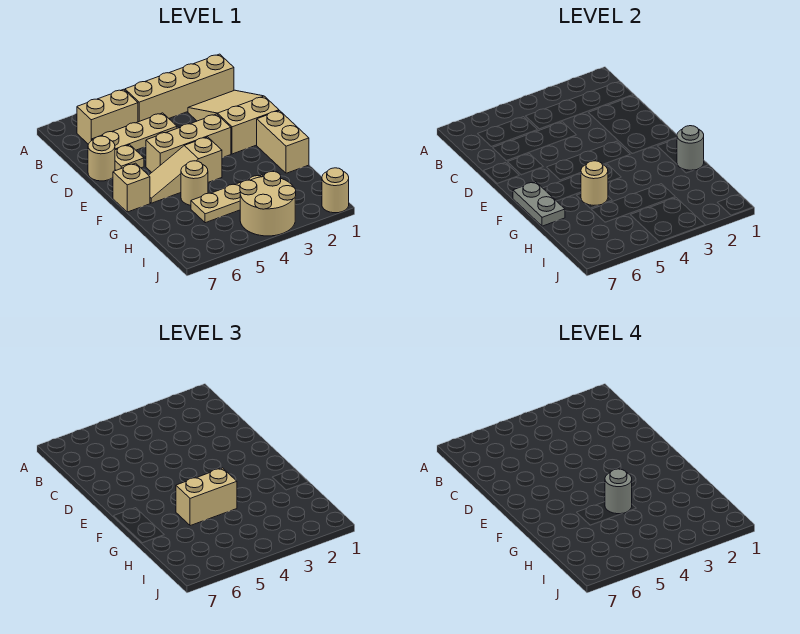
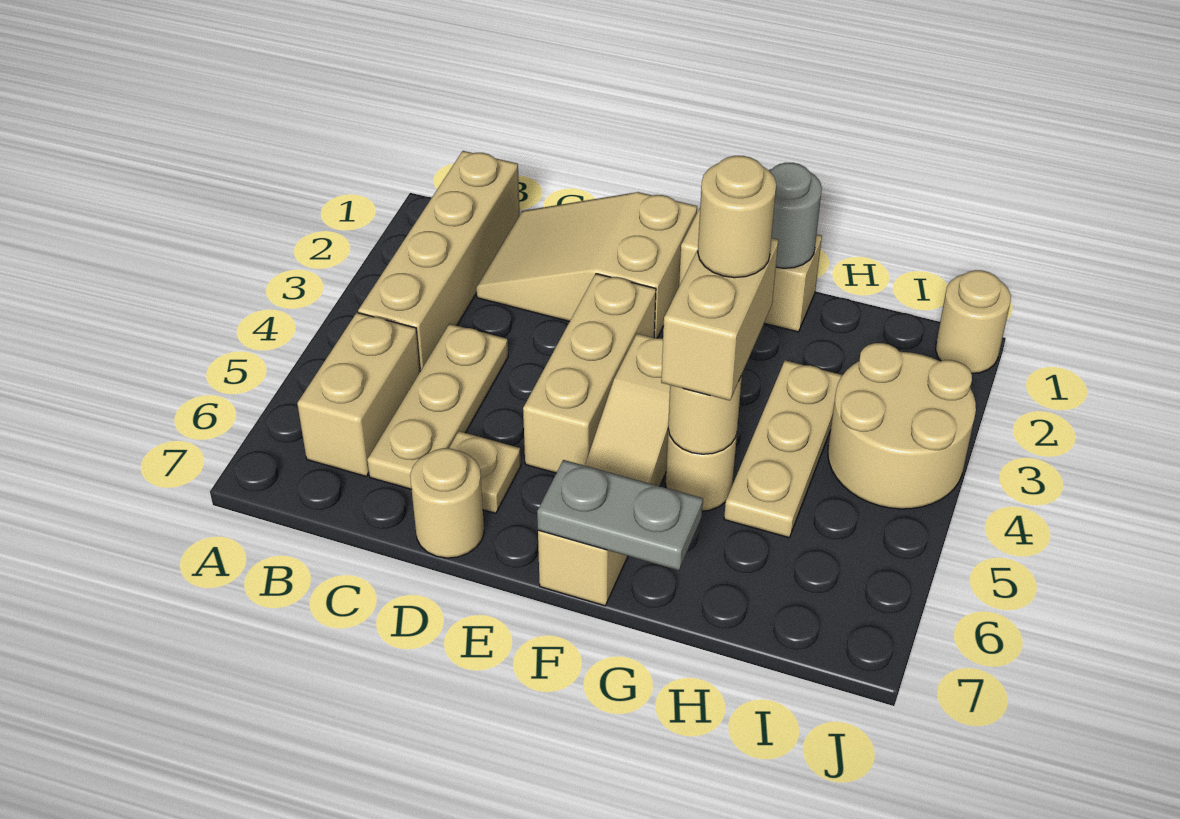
grey 1x1 round brick [605,469,632,514] -> tan 1x1 round brick [698,156,776,278]

